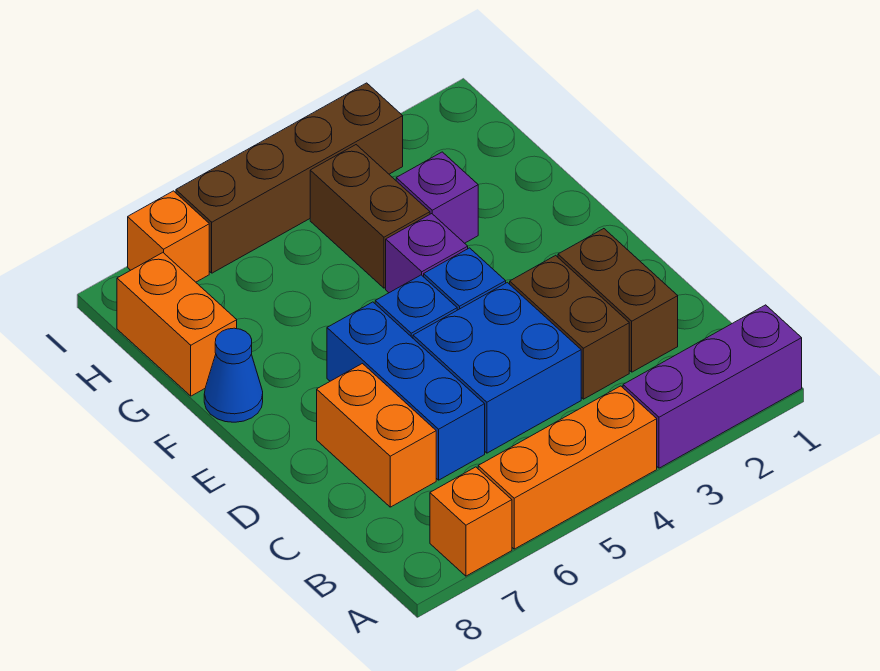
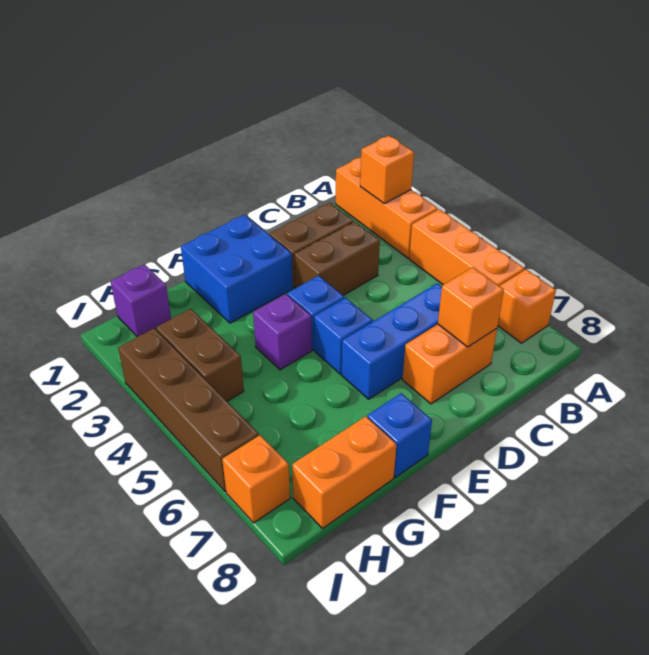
purple 1x3 brick [623,305,802,468] -> orange 1x3 brick [336,157,438,258]
none -> orange 1x1 brick [360,136,414,203]
blue 2x2 brick [413,282,581,453] -> blue 2x2 brick moved to [181,215,293,323]
none -> orange 1x1 brick [438,267,504,347]
blue 1x1 cone [204,328,263,422] -> blue 1x1 brick [367,393,432,477]
purple 1x1 brick [396,152,478,243] -> purple 1x1 brick moved to [111,264,171,337]
brown 1x2 brick [310,145,430,288] -> brown 1x2 brick turned to [156,309,244,401]

